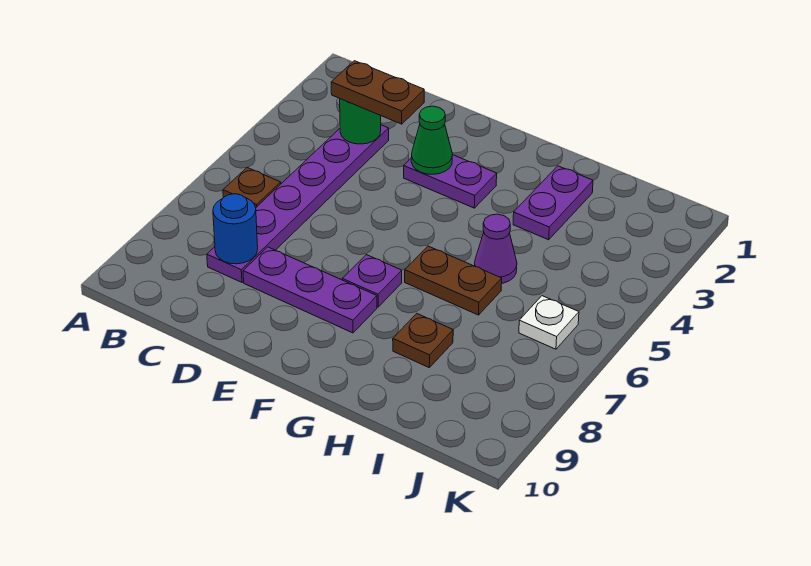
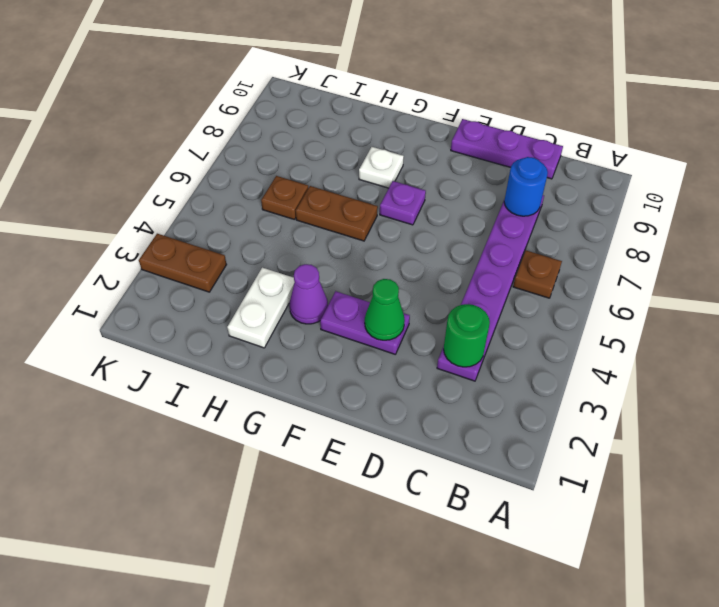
brown 1x2 plate [331,61,424,124] -> brown 1x2 plate moved to [139,234,227,292]
purple 1x3 plate [243,247,377,333] -> purple 1x3 plate moved to [451,119,563,179]
purple 1x2 plate [513,166,593,240] -> white 1x2 plate [227,268,295,348]
purple 1x1 cone [475,214,517,283] -> purple 1x1 cone moved to [289,264,328,324]
brown 1x1 plate [393,314,453,367] -> brown 1x1 plate moved to [261,176,308,220]
white 1x1 plate [519,296,579,349] -> white 1x1 plate moved to [359,147,404,188]

